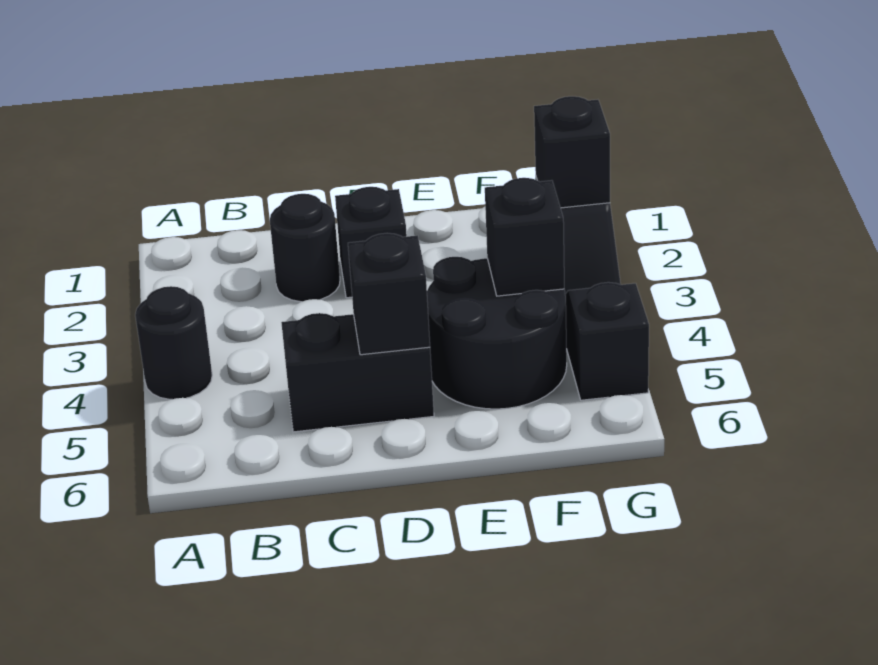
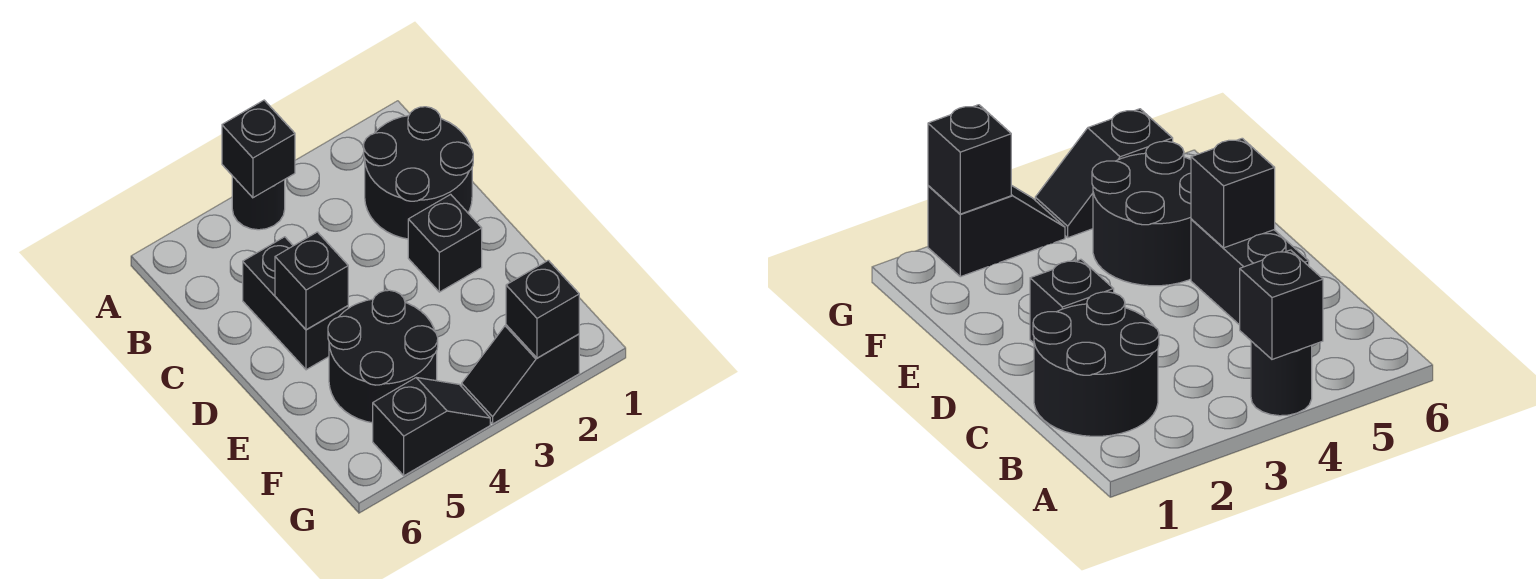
black 1x1 round brick [270,194,340,302] -> black 2x2 round brick [364,107,473,239]
black 1x1 brick [485,178,564,296] -> black 1x1 brick moved to [222,100,295,198]

